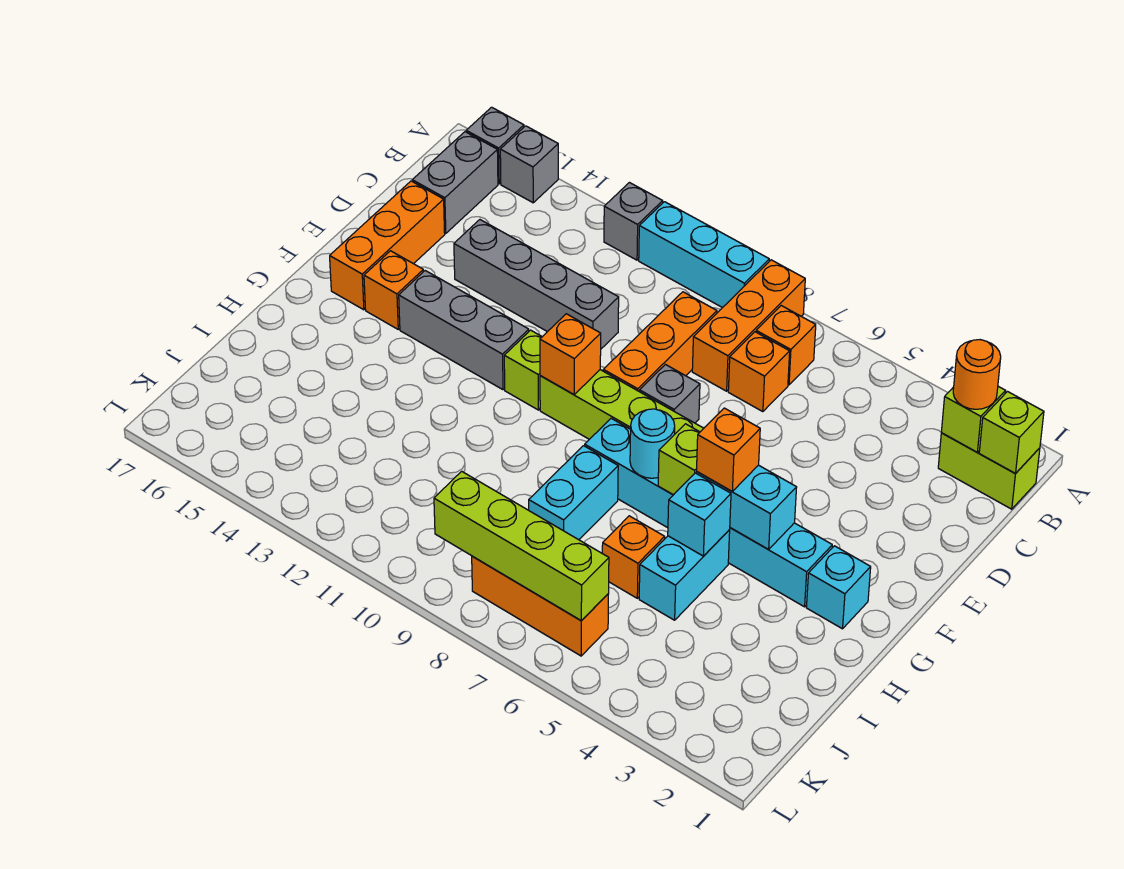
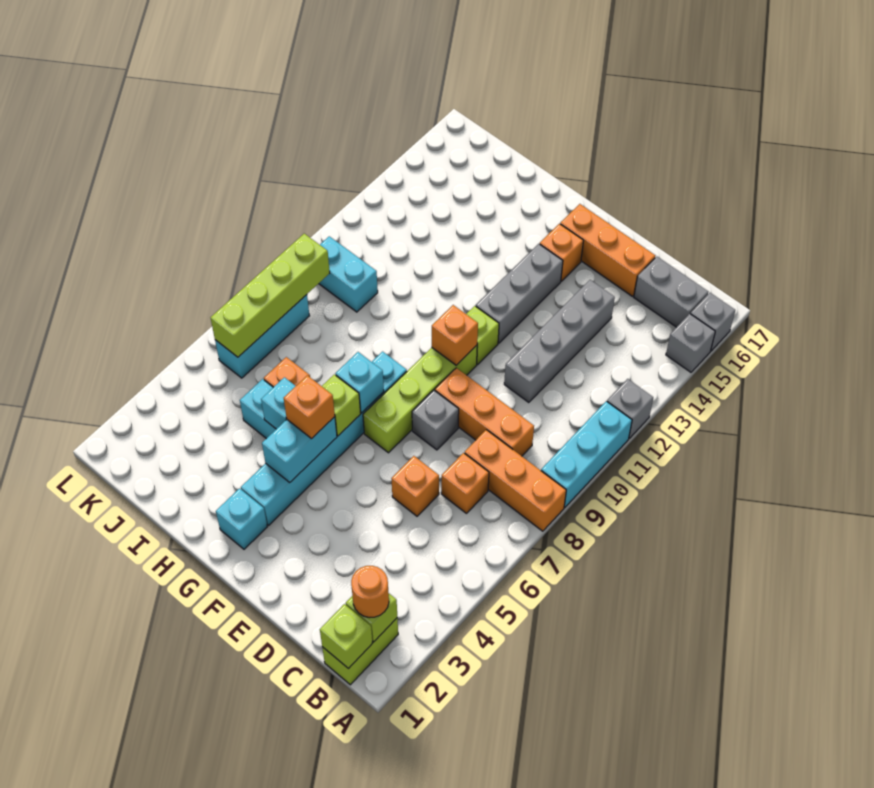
orange 1x1 brick [756,306,816,385] -> orange 1x1 brick moved to [391,456,439,516]
cyan 1x1 round brick [630,409,675,478] -> cyan 1x1 brick [335,352,384,413]
cyan 1x2 brick [529,446,618,540] -> cyan 1x2 brick moved to [319,236,378,312]
orange 1x3 brick [472,556,608,656] -> cyan 1x3 brick [215,295,309,378]

